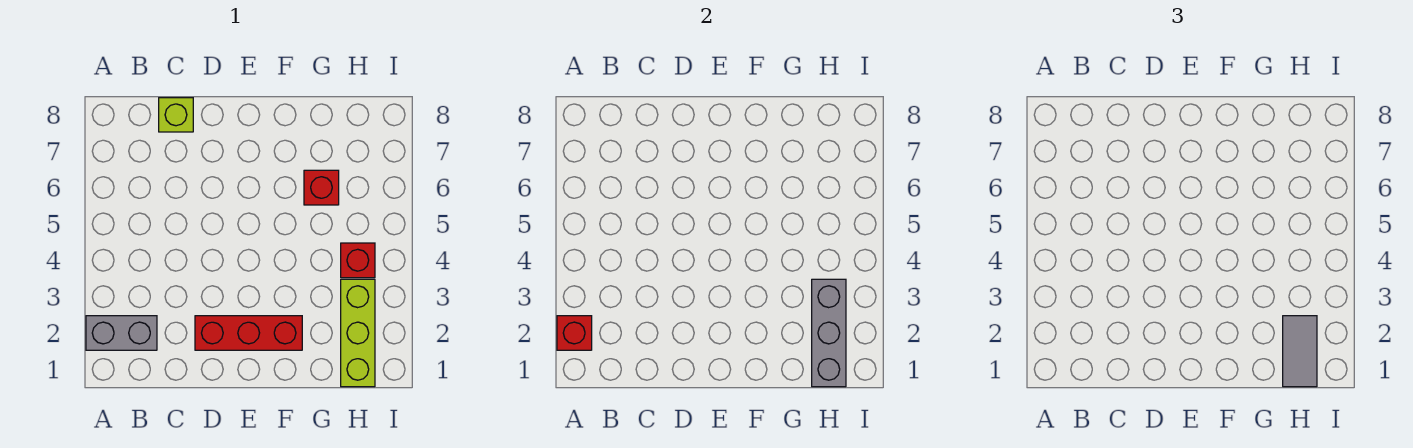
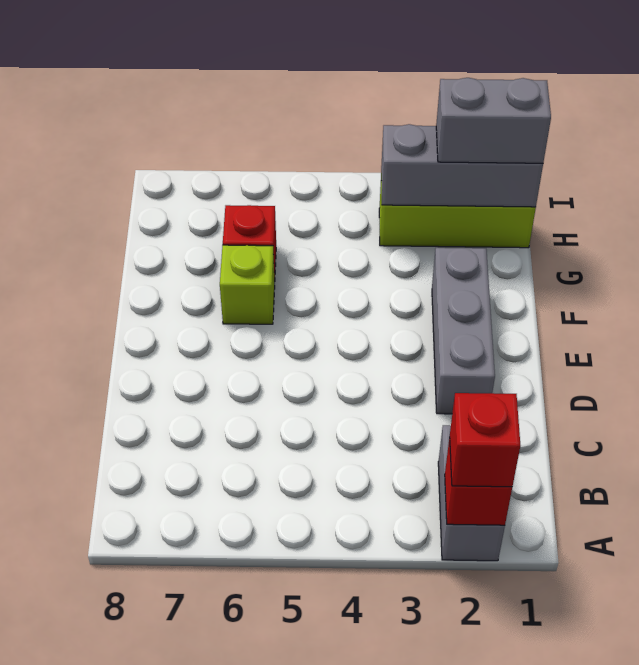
lime 1x1 brick [159,98,193,132] -> lime 1x1 brick moved to [220,245,275,324]
red 1x3 brick [195,316,302,350] -> grey 1x3 brick [432,248,495,414]
grey 1x2 tile [1283,316,1317,387] -> grey 1x2 brick [436,78,551,163]
red 1x1 brick [341,243,375,278] -> red 1x1 brick moved to [450,393,520,487]

